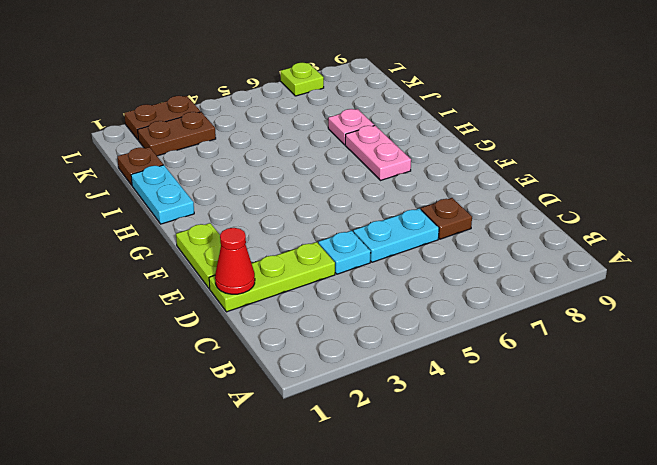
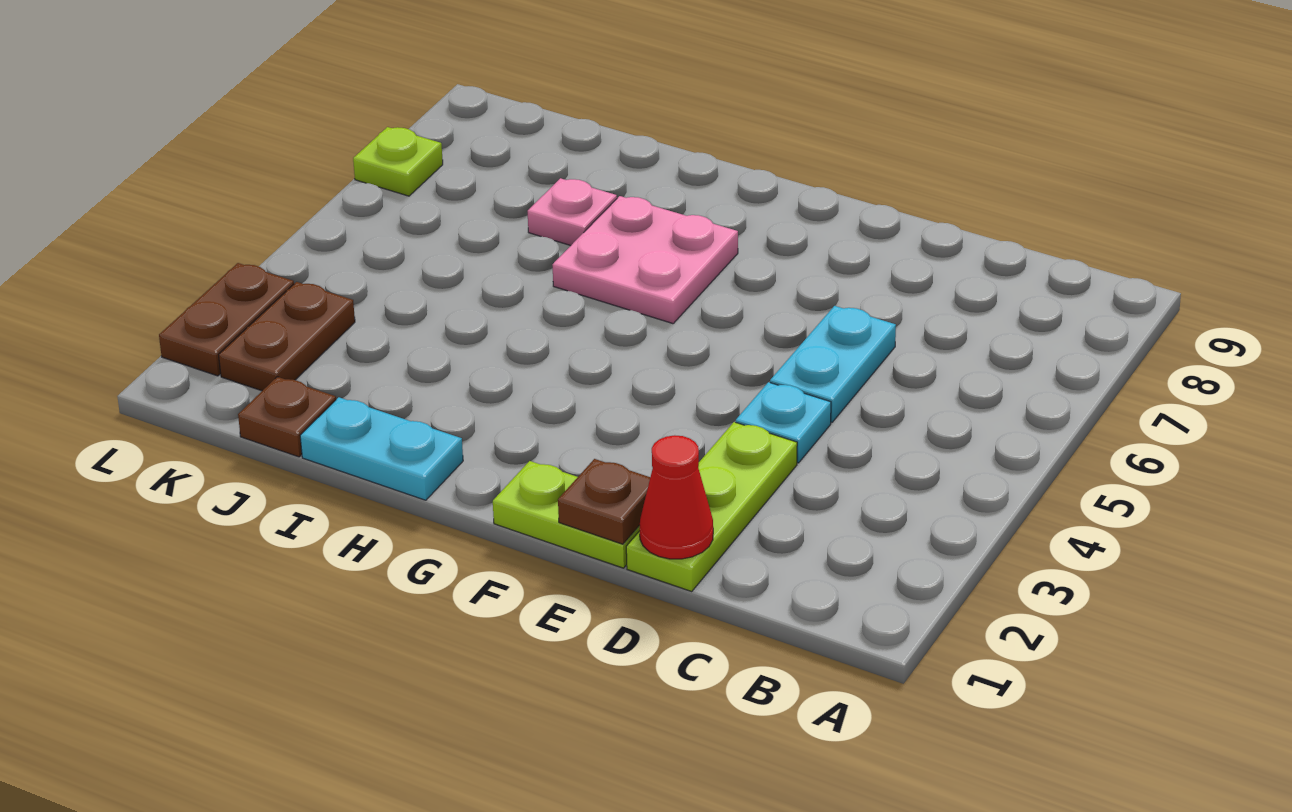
brown 1x1 plate [421,198,472,239] -> brown 1x1 plate moved to [558,459,650,544]
pink 1x2 plate [345,125,411,180] -> pink 2x2 plate [552,196,738,324]

